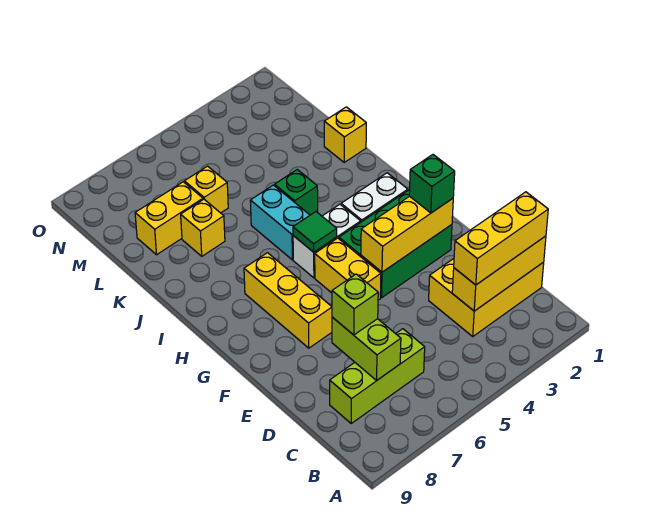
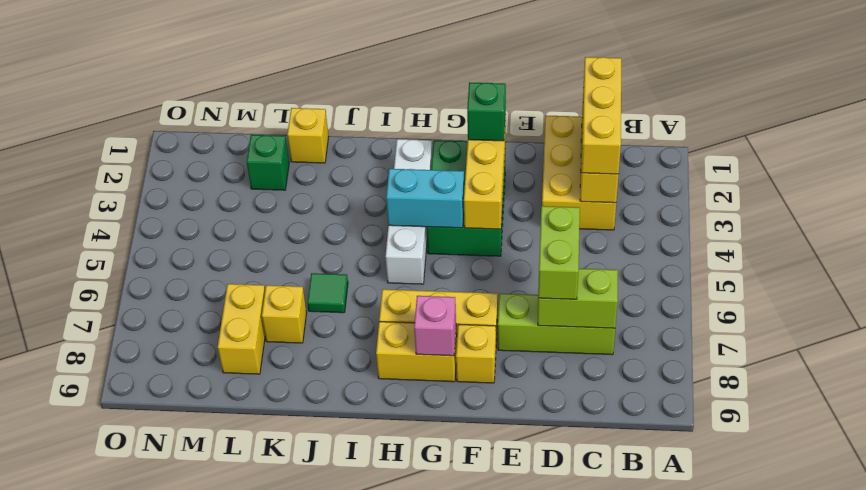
lime 1x3 brick [330,329,425,423] -> lime 1x3 brick turned to [498,293,615,355]
lime 1x1 brick [332,274,378,335] -> lime 1x2 brick [538,206,580,299]
yellow 1x2 brick [315,238,381,300] -> yellow 1x2 brick moved to [376,322,457,382]
none -> pink 1x1 brick [414,296,456,356]
green 1x1 tile [293,212,337,252] -> green 1x1 tile moved to [307,273,348,313]
cyan 1x2 brick [250,185,310,260] -> cyan 1x2 brick moved to [386,169,464,228]
green 1x1 brick [275,170,318,215] -> green 1x1 brick moved to [247,135,289,190]
yellow 1x1 brick [184,166,228,213] -> yellow 1x1 brick moved to [456,324,496,383]

